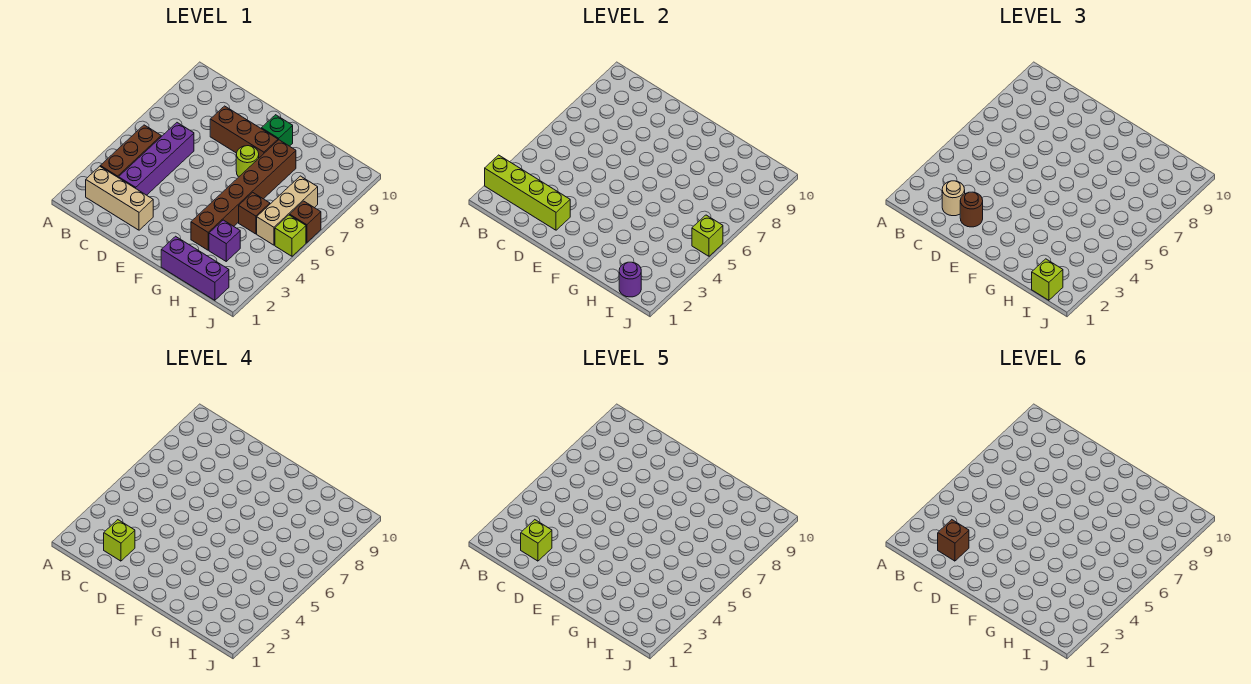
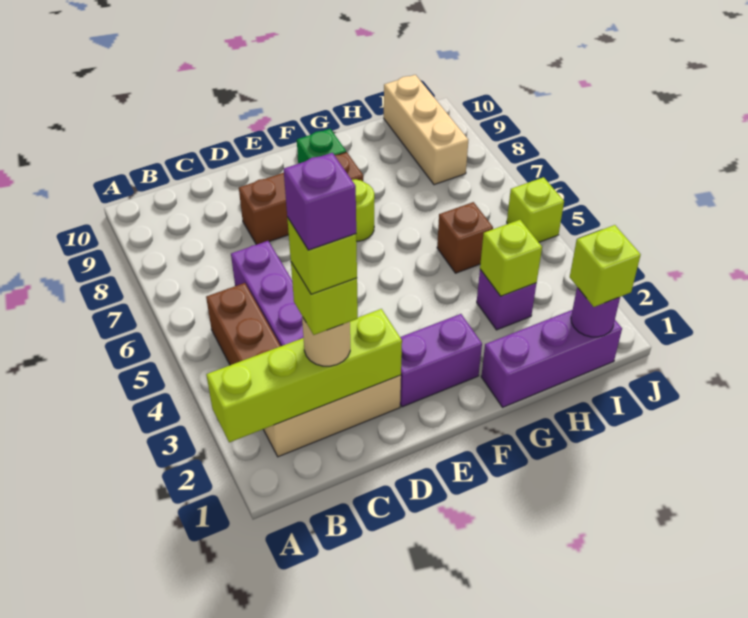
brown 1x1 brick [938,520,969,561] -> purple 1x1 brick [284,153,356,250]
brown 1x1 round brick [960,192,983,227] -> none
none -> purple 1x2 brick [400,314,482,407]
brown 1x6 brick [191,140,296,250] -> none
tan 1x3 brick [257,176,318,245] -> tan 1x3 brick moved to [384,75,468,185]
lime 1x1 brick [692,215,723,256] -> lime 1x1 brick moved to [480,220,542,296]
brown 1x1 brick [290,201,321,243] -> none

